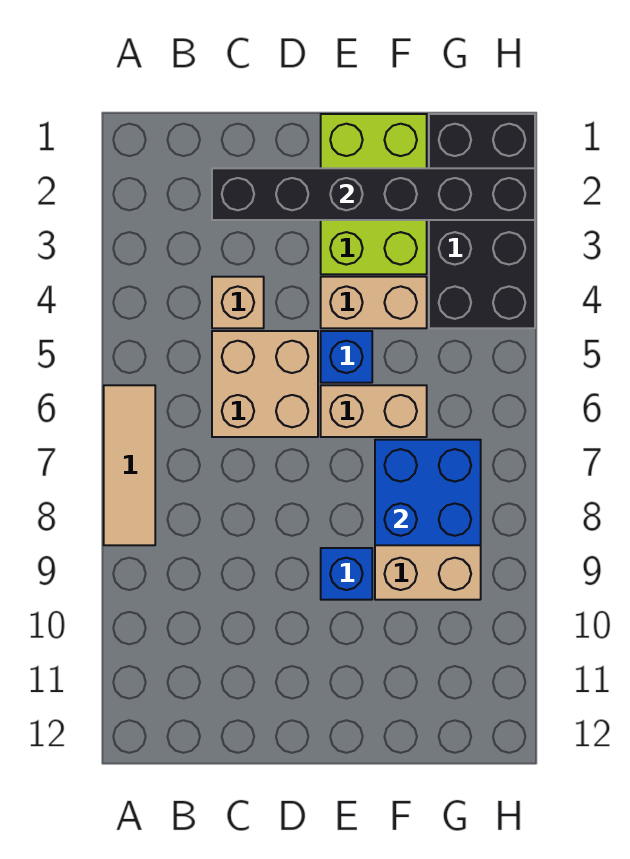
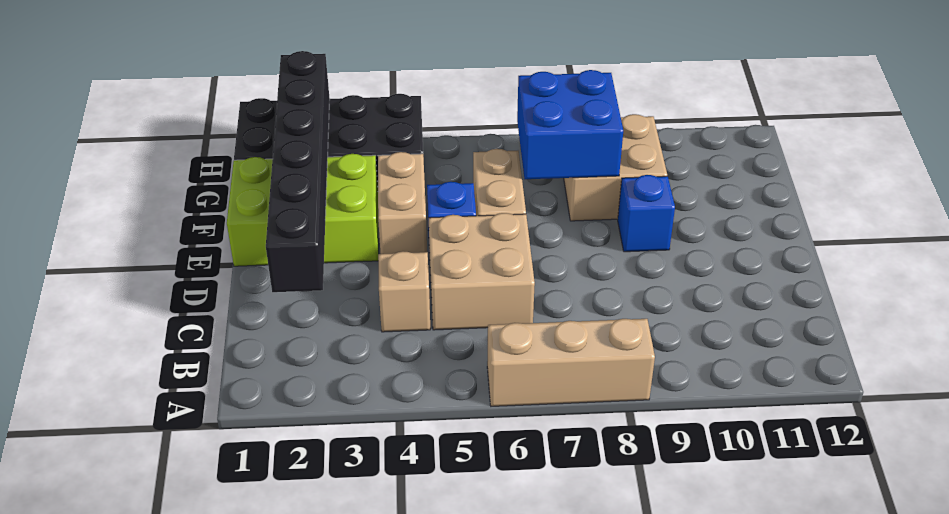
tan 1x3 tile [104,385,155,545] -> tan 1x3 brick [487,319,655,406]

